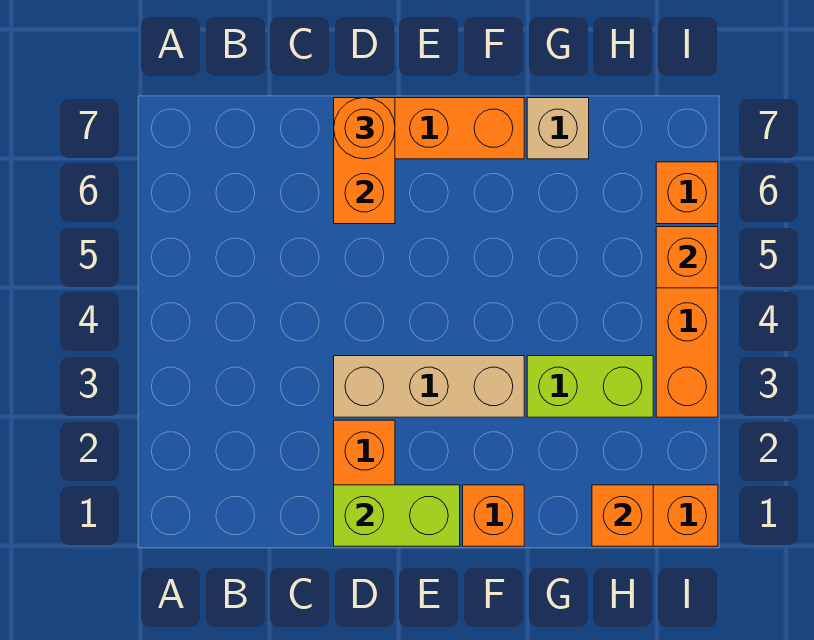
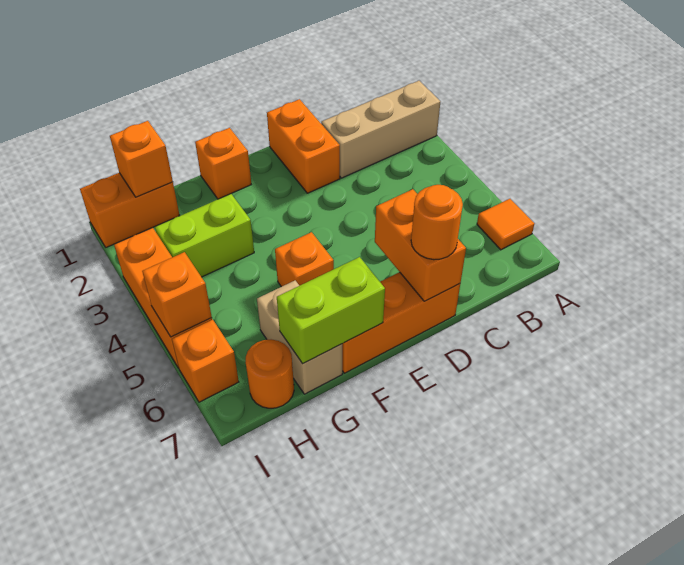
none -> orange 1x1 tile [477,199,534,250]
lime 1x2 brick [334,485,460,546] -> lime 1x2 brick moved to [277,257,385,364]
tan 1x3 brick [334,356,524,417] -> tan 1x3 brick moved to [321,81,440,178]
none -> orange 1x1 brick [275,232,334,287]
tan 1x1 brick [527,98,589,159] -> tan 1x2 brick [257,280,342,394]
none -> orange 1x1 round brick [246,339,294,408]

